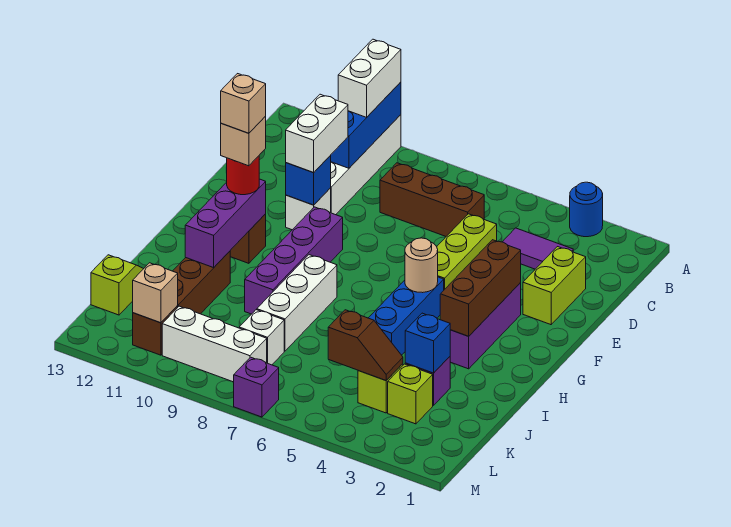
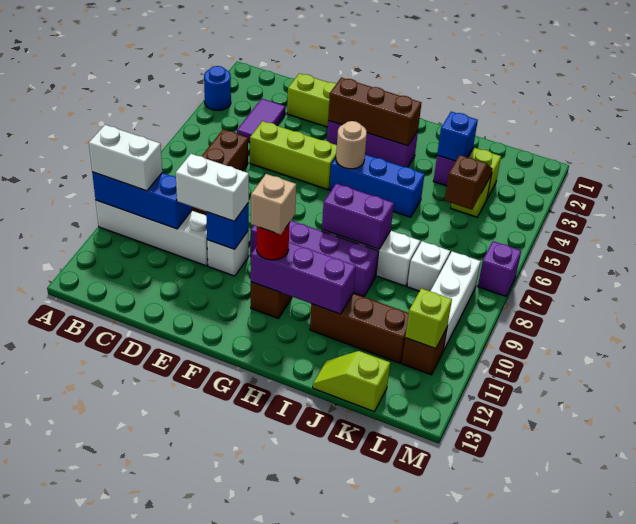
tan 1x1 brick [221,74,266,133] -> none
none -> purple 1x2 brick [322,184,394,249]
tan 1x1 brick [133,263,178,323] -> lime 1x1 brick [405,288,452,349]

